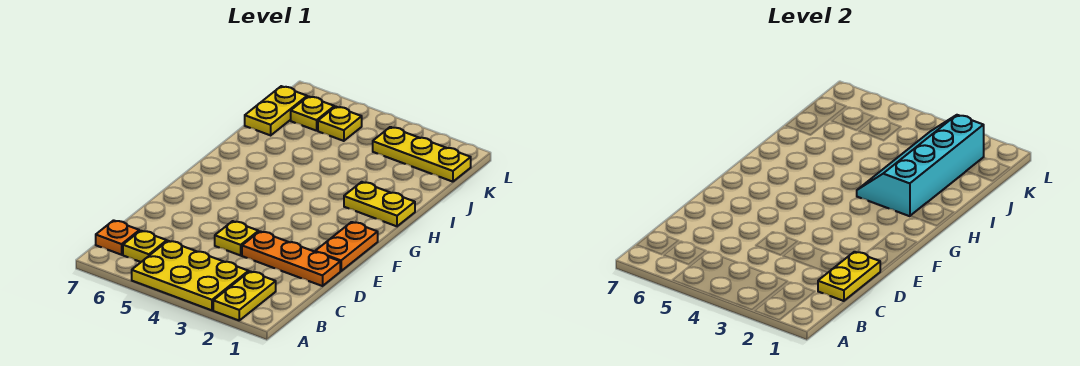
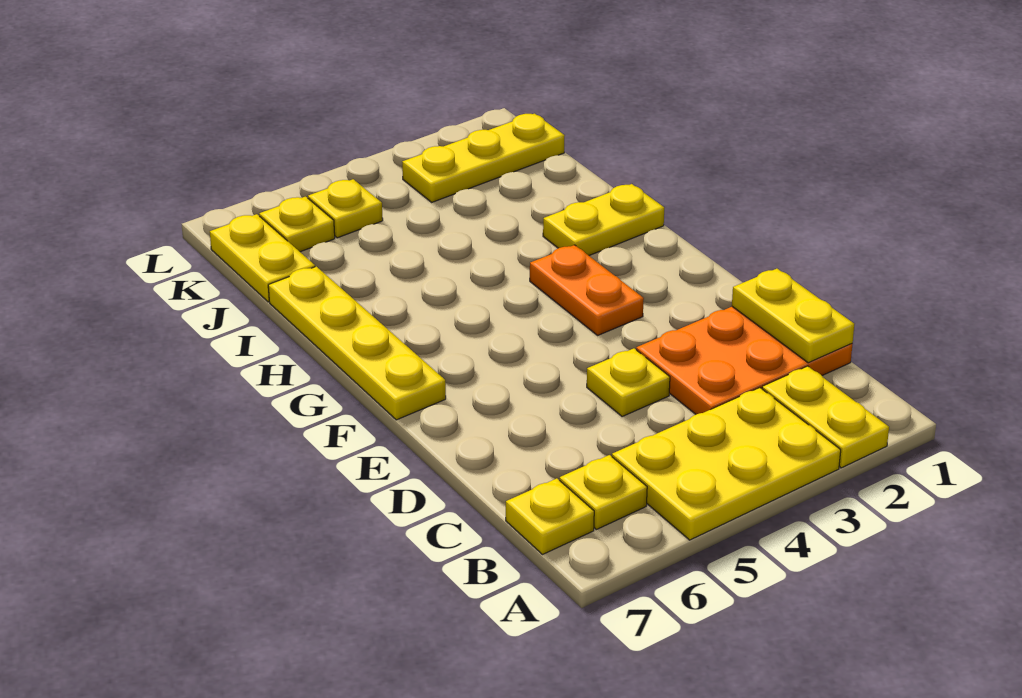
orange 1x1 plate [96,220,139,255] -> yellow 1x1 plate [506,478,594,555]
orange 1x3 plate [242,231,340,286] -> orange 2x3 plate [636,307,852,414]
orange 1x2 plate [315,222,378,271] -> orange 1x2 plate moved to [530,245,644,335]
none -> yellow 1x4 plate [268,267,446,420]
cyan 2x4 slope [857,115,984,216] -> none

